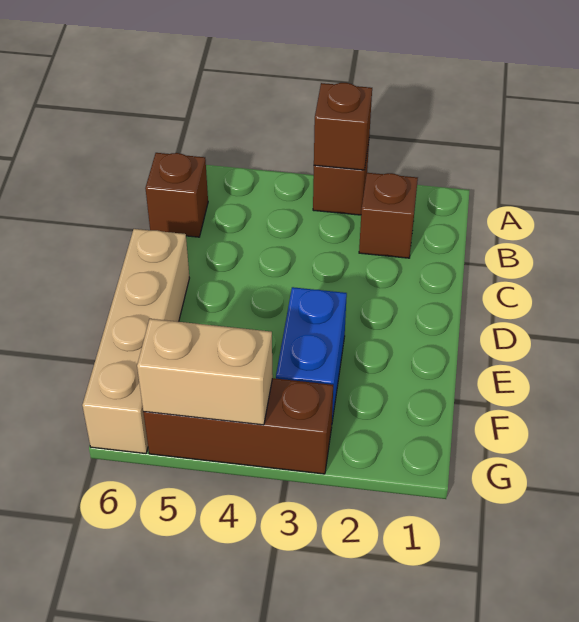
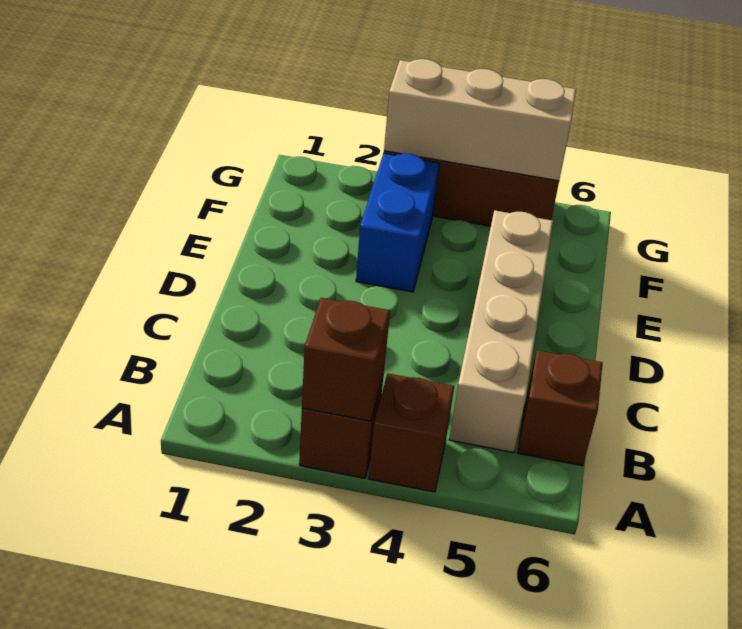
brown 1x1 brick [359,173,418,258] -> brown 1x1 brick moved to [369,373,454,492]
tan 1x4 brick [82,229,189,454] -> tan 1x4 brick moved to [449,210,553,453]
tan 1x2 brick [137,319,273,425] -> tan 1x3 brick [384,59,576,181]

